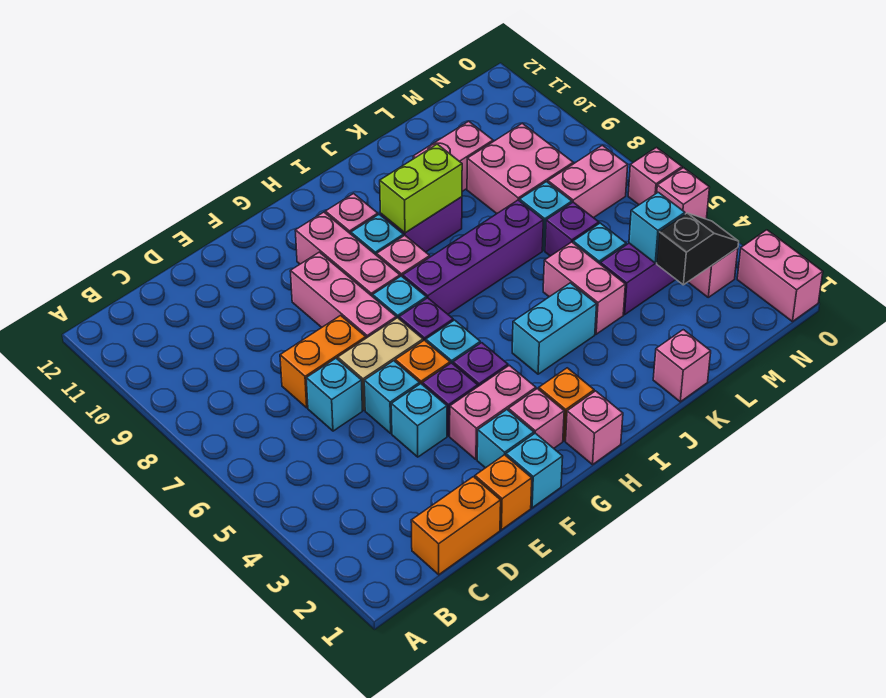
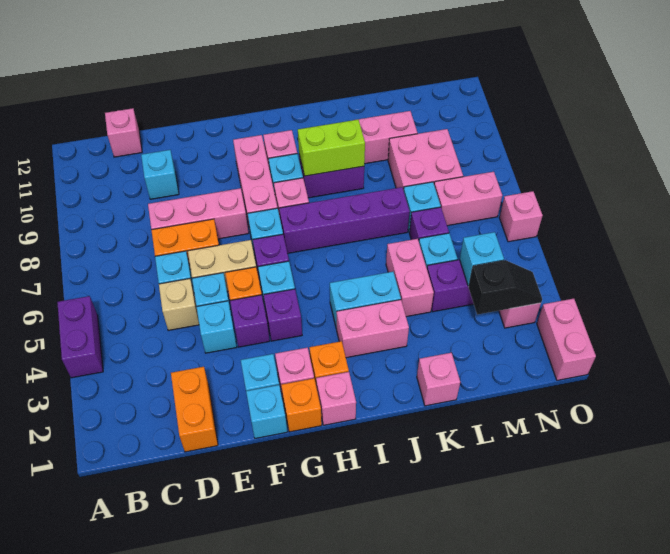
none -> purple 1x2 brick [57,296,103,378]
orange 1x2 brick [411,477,501,575] -> orange 1x2 brick turned to [171,367,218,452]
none -> tan 1x1 brick [159,279,199,331]
none -> cyan 1x1 brick [141,150,179,199]
orange 1x1 brick [475,455,532,530] -> orange 1x1 brick moved to [281,378,322,432]
pink 1x2 brick [450,365,536,460] -> pink 1x2 brick moved to [336,300,409,358]
pink 1x3 brick [290,252,396,338] -> pink 1x3 brick turned to [148,188,249,239]
pink 1x1 brick [657,168,710,219] -> pink 1x1 brick moved to [105,108,142,157]

